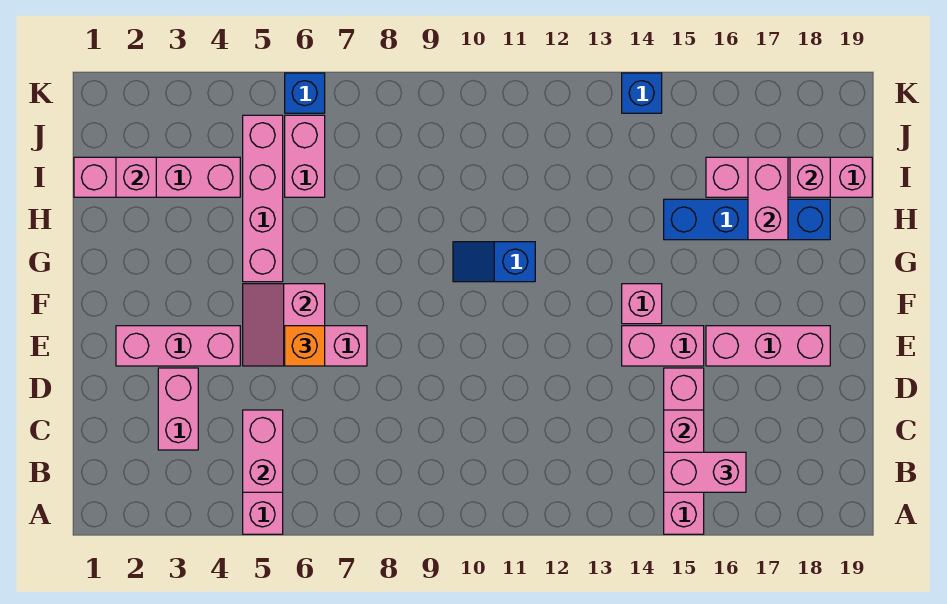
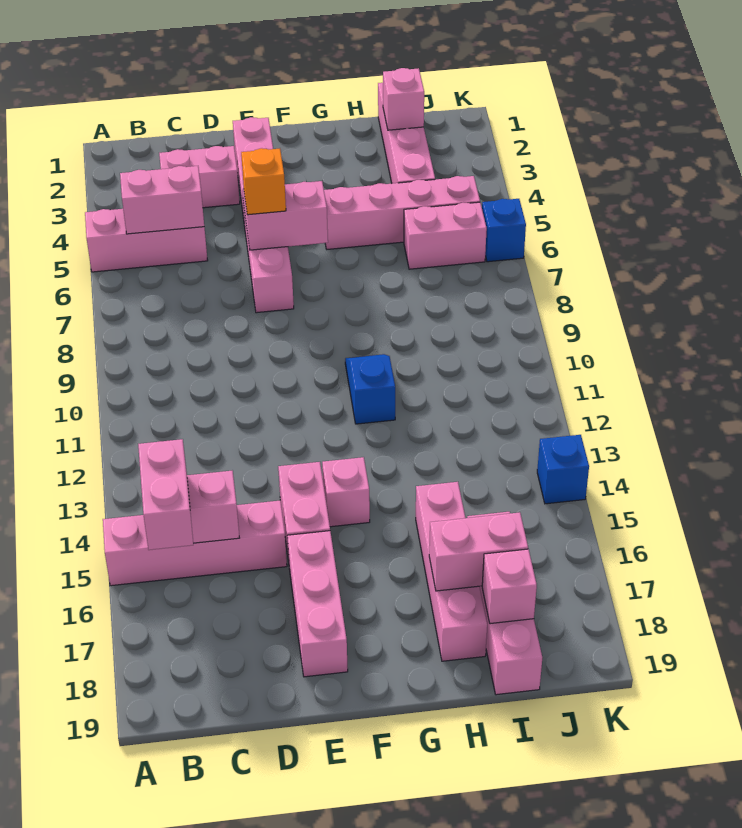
blue 1x4 brick [664,199,830,240] -> pink 1x4 brick [416,482,487,661]

